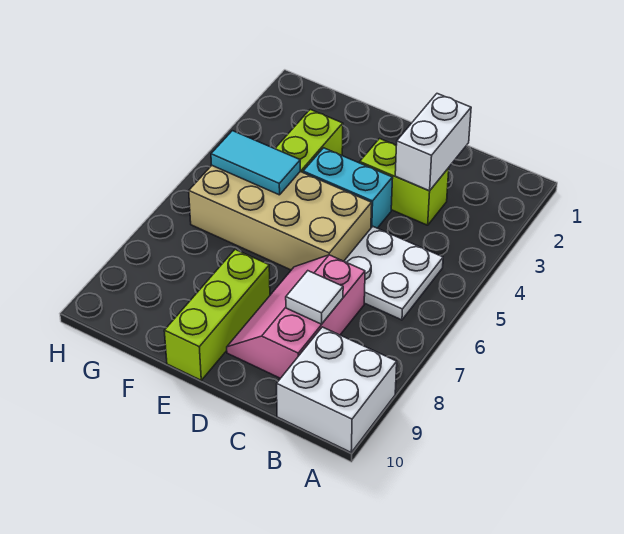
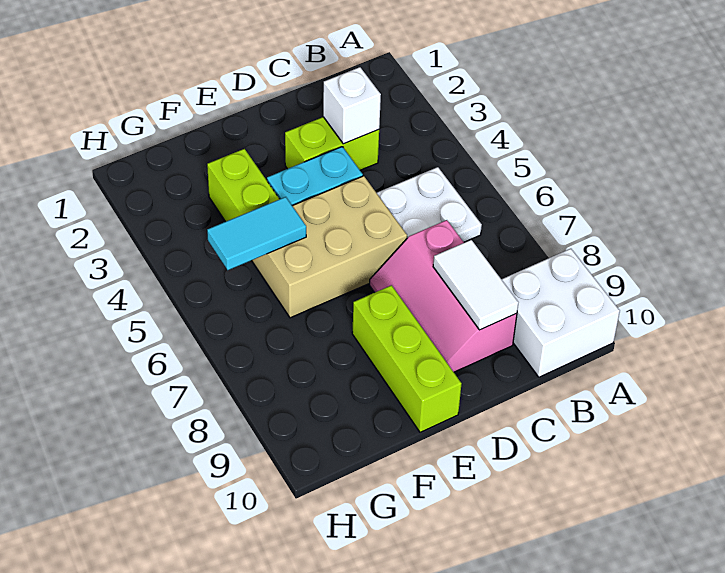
white 1x2 brick [395,94,471,191] -> white 1x1 brick [323,67,381,144]
white 1x1 tile [286,271,343,324] -> white 1x2 tile [433,240,518,330]
tan 2x4 brick [189,166,372,270] -> tan 2x3 brick [252,176,407,318]

